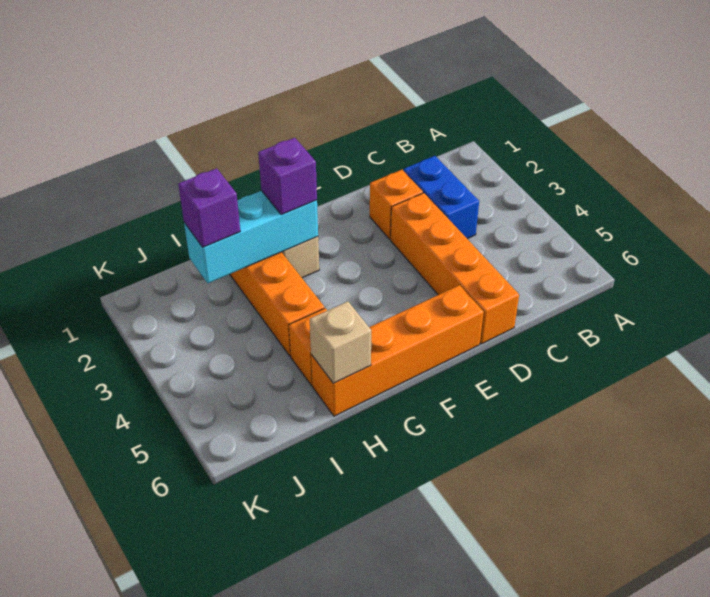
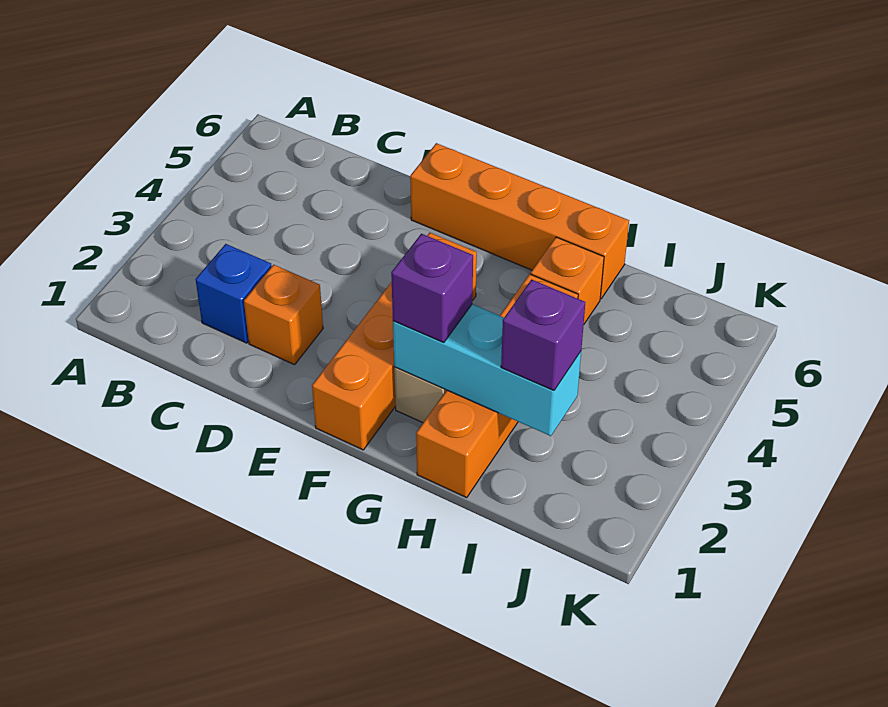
blue 1x2 brick [404,156,479,239] -> blue 1x1 brick [195,244,272,343]
orange 1x4 brick [391,193,519,344] -> orange 1x4 brick moved to [312,233,477,450]
tan 1x1 brick [310,301,371,383] -> none

